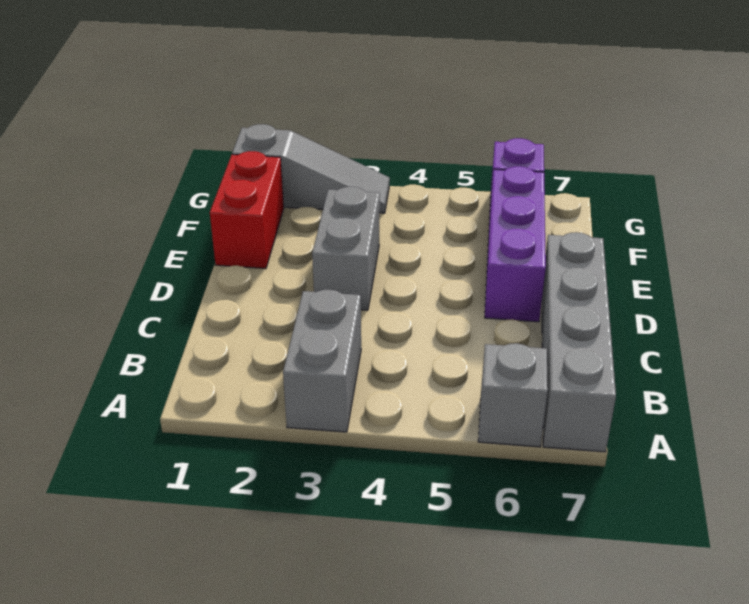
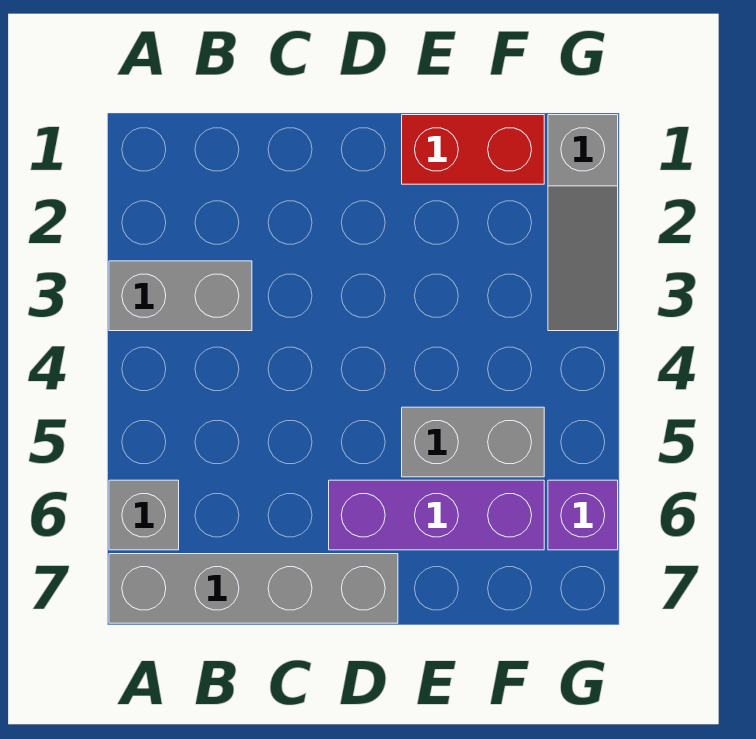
grey 1x2 brick [312,187,380,310] -> grey 1x2 brick moved to [402,407,544,477]

